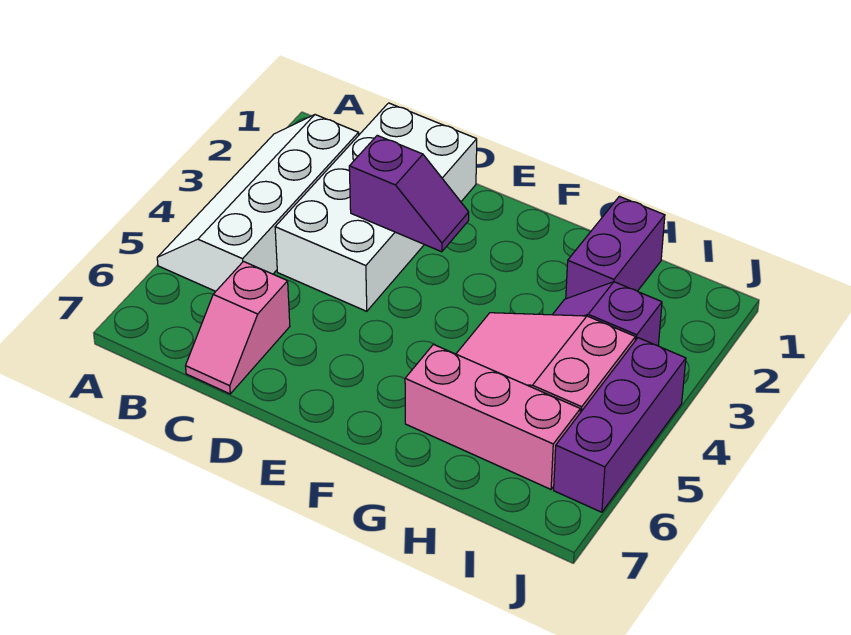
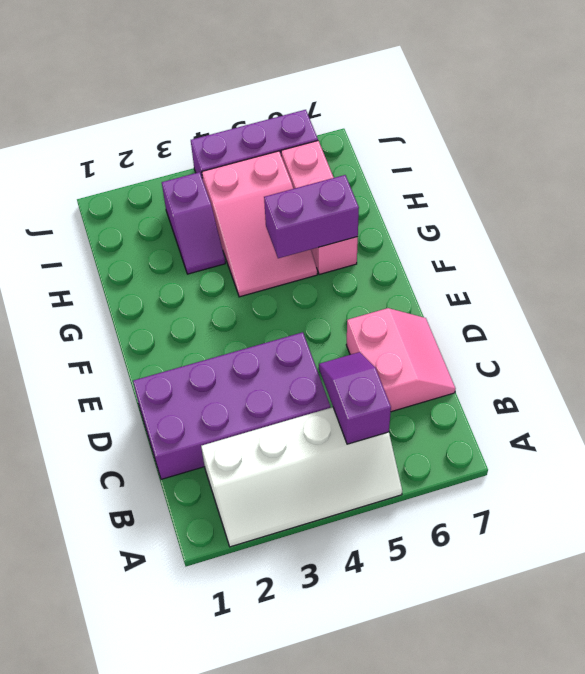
white 2x4 brick [275,103,477,311] -> purple 2x4 brick [133,332,330,479]
pink 1x2 slope [186,262,290,394] -> pink 2x2 slope [346,308,456,412]
purple 1x2 slope [349,135,469,252] -> purple 1x2 slope moved to [319,352,391,444]
purple 1x2 brick [566,196,665,299] -> purple 1x2 brick moved to [264,175,359,258]

